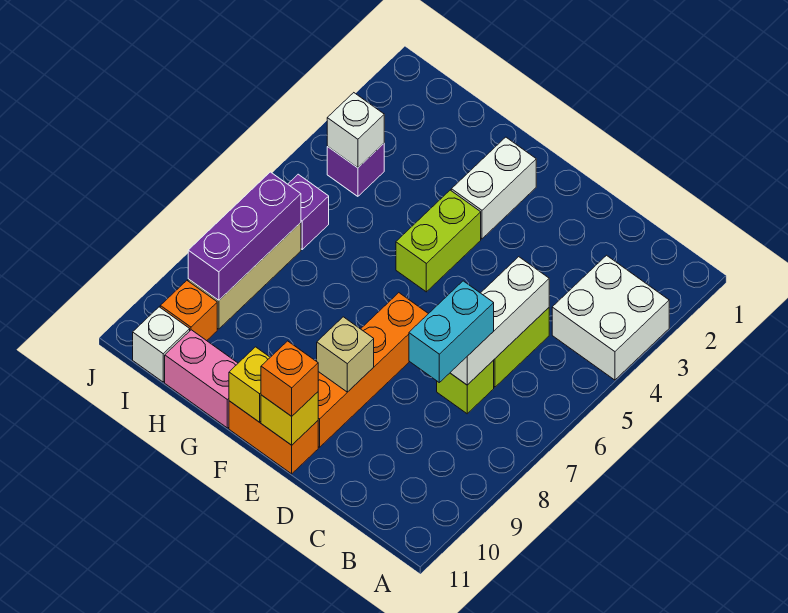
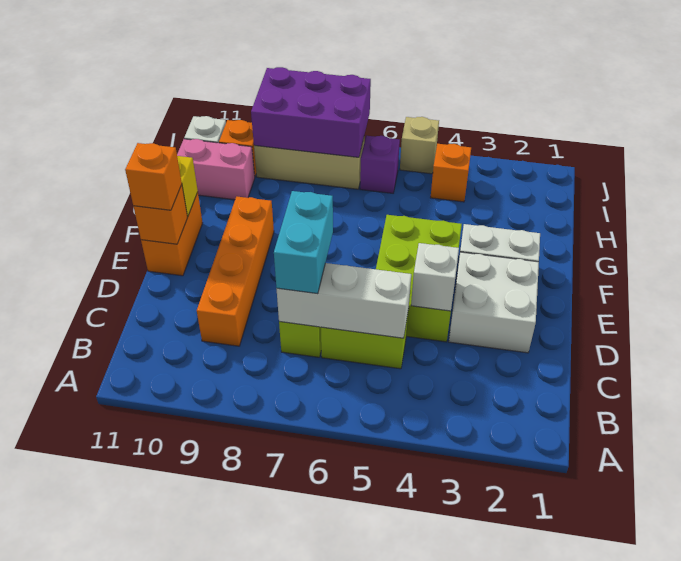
white 2x2 brick [552,255,669,380] -> white 2x2 brick moved to [449,252,539,353]
cyan 1x2 brick [409,281,494,382] -> cyan 1x2 brick turned to [274,191,333,294]
orange 1x4 brick [318,293,428,447] -> orange 1x4 brick turned to [197,197,274,346]
tan 1x1 brick [317,317,374,392] -> tan 1x1 brick moved to [400,117,439,174]
yellow 1x1 brick [261,392,318,445] -> orange 1x1 brick [133,185,188,244]
lime 1x2 brick [396,190,481,292] -> lime 2x3 brick [376,215,462,342]
pink 1x2 brick [165,330,238,428] -> pink 1x2 brick turned to [177,139,255,200]
purple 1x1 brick [327,144,384,196] -> orange 1x1 brick [431,144,471,202]
white 1x1 brick [327,93,384,168] -> white 1x1 brick moved to [411,243,459,311]
purple 1x3 brick [188,172,301,300] -> purple 2x3 brick [251,67,371,157]

